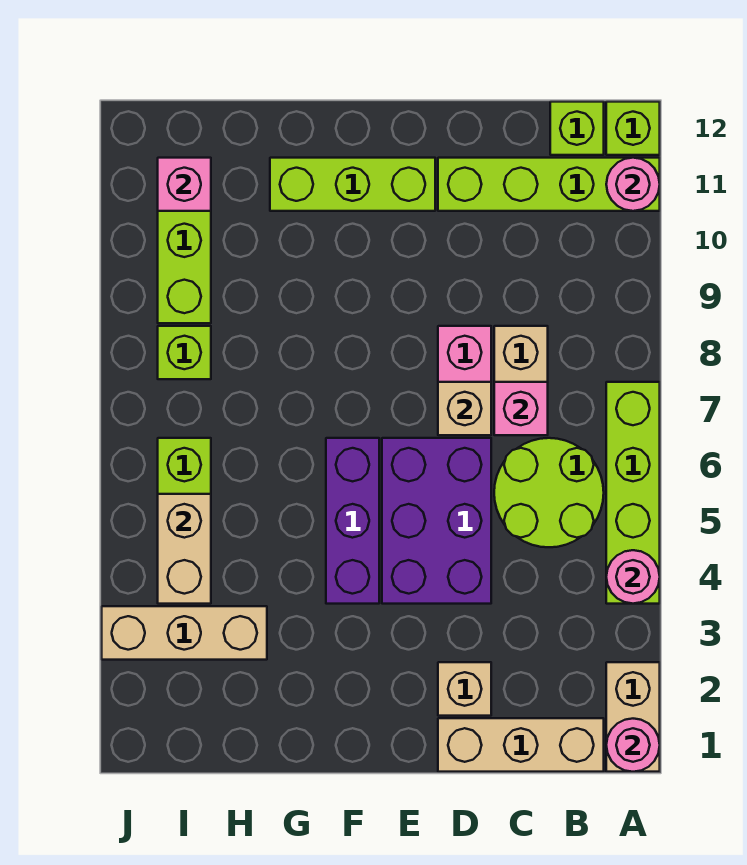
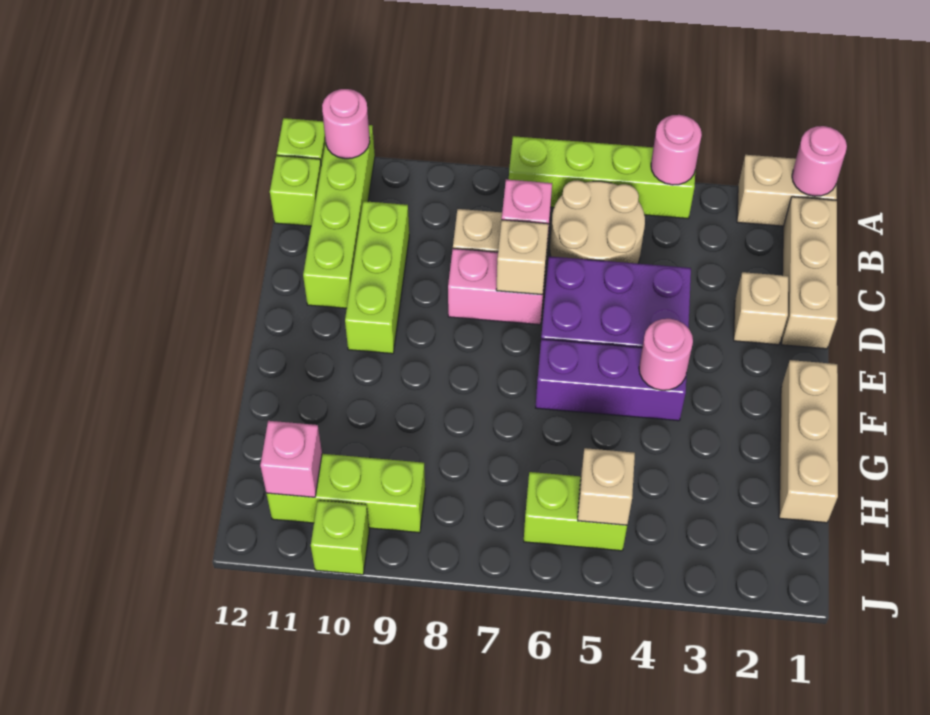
lime 2x2 round brick [494,438,604,547] -> tan 2x2 round brick [550,180,645,264]
lime 1x3 brick [270,158,435,211] -> lime 1x3 brick moved to [345,201,409,354]
none -> pink 1x1 round brick [639,319,693,390]
tan 1x3 brick [102,606,267,660] -> tan 1x3 brick moved to [779,360,838,523]
tan 1x2 brick [158,494,211,604] -> tan 1x1 brick [578,448,635,525]
lime 1x1 brick [158,326,211,379] -> lime 1x1 brick moved to [311,500,369,575]

